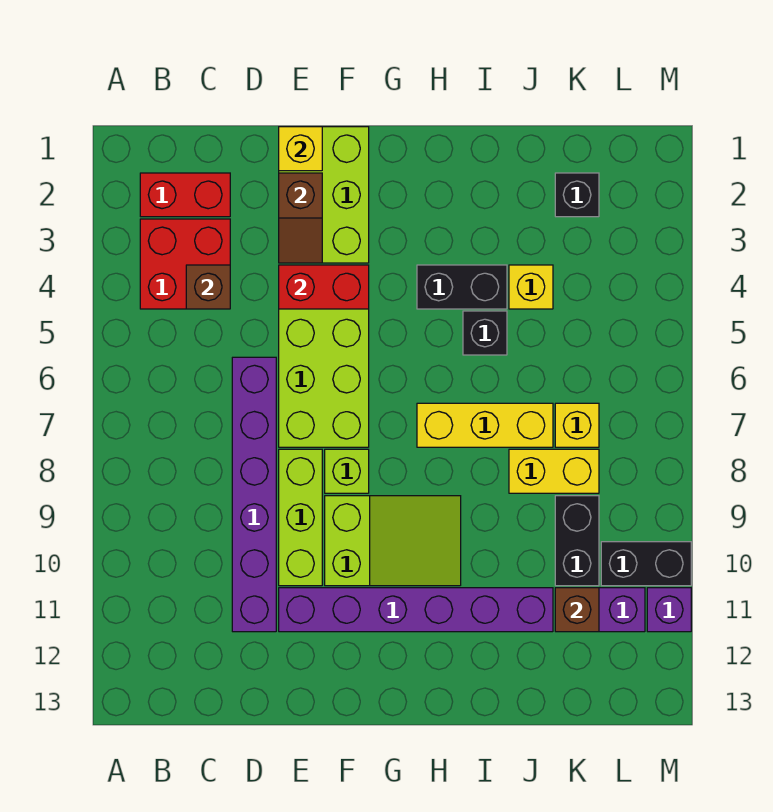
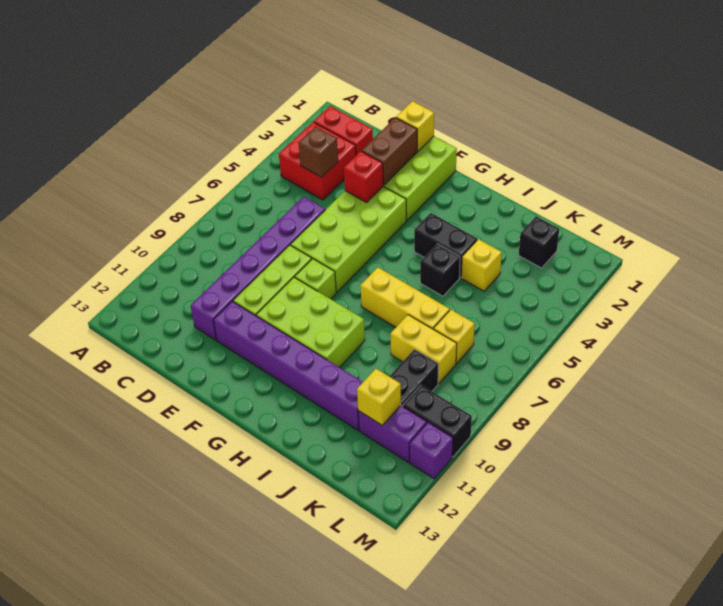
brown 1x2 slope [279,173,322,263] -> brown 1x2 brick [362,118,417,185]
red 1x2 brick [279,265,369,309] -> red 1x1 brick [344,151,383,202]
lime 2x3 slope [325,496,461,586] -> lime 2x3 brick [256,277,365,367]
brown 1x1 brick [555,588,599,632] -> yellow 1x1 brick [357,369,401,426]

